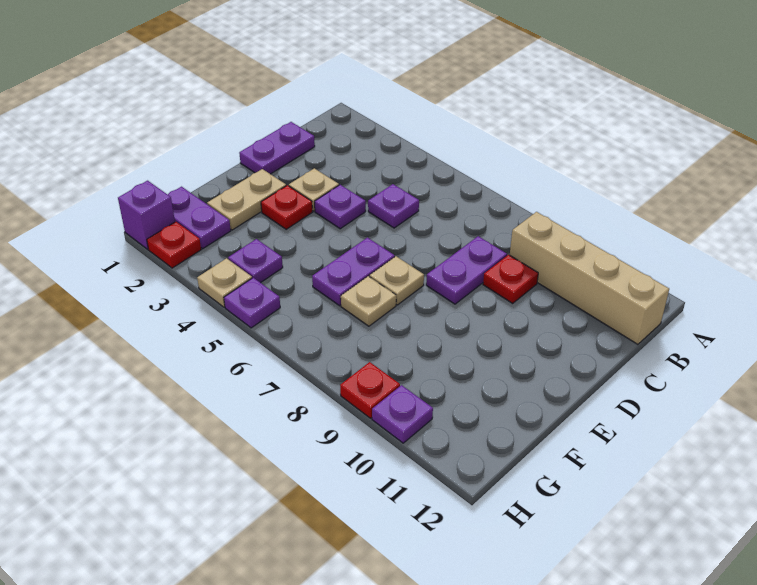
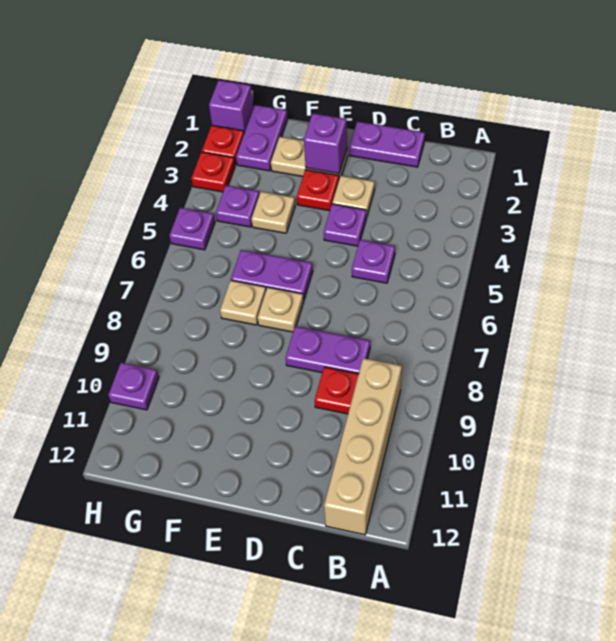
none -> purple 1x1 brick [304,113,347,174]
tan 1x1 plate [197,258,252,307] -> tan 1x1 plate moved to [251,192,295,233]
red 1x1 plate [340,362,400,418] -> red 1x1 plate moved to [191,152,235,192]

